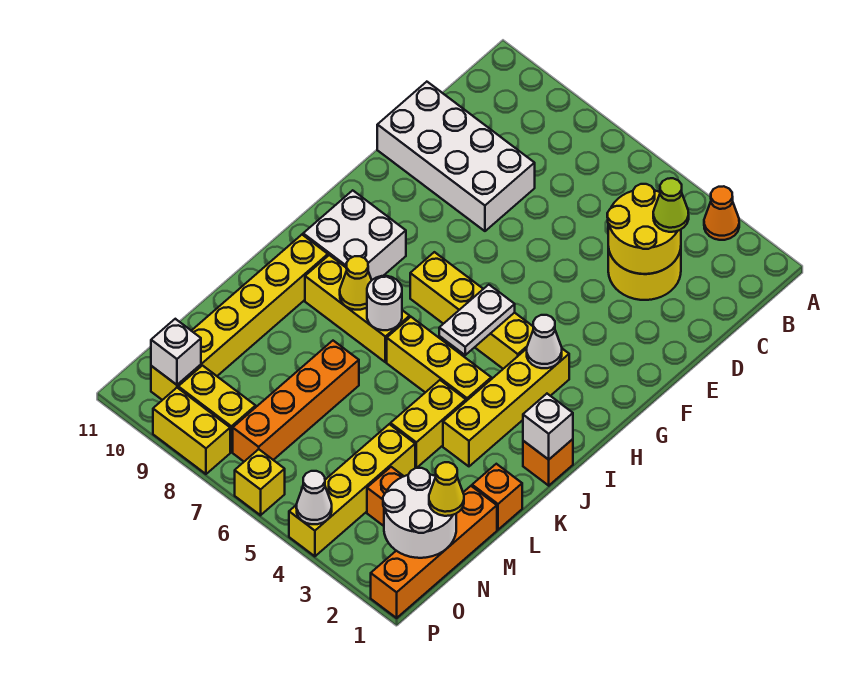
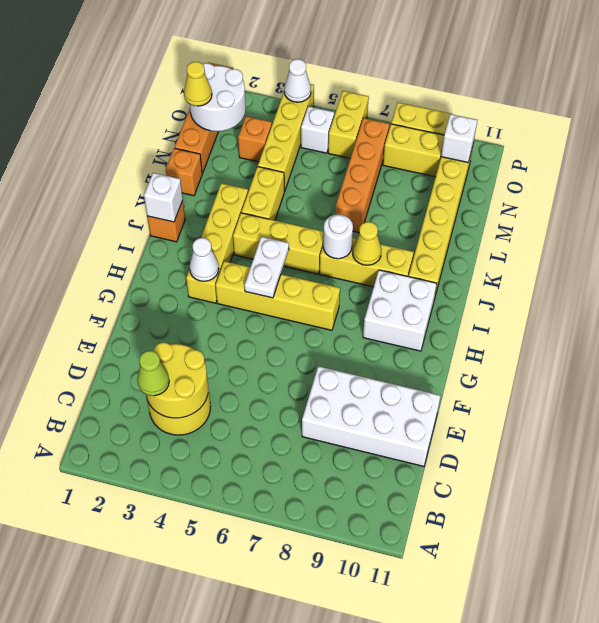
orange 1x1 cone [704,186,739,240] -> none
none -> white 1x1 brick [301,106,334,153]
yellow 1x1 brick [235,449,285,515] -> yellow 1x2 brick [328,91,369,158]

